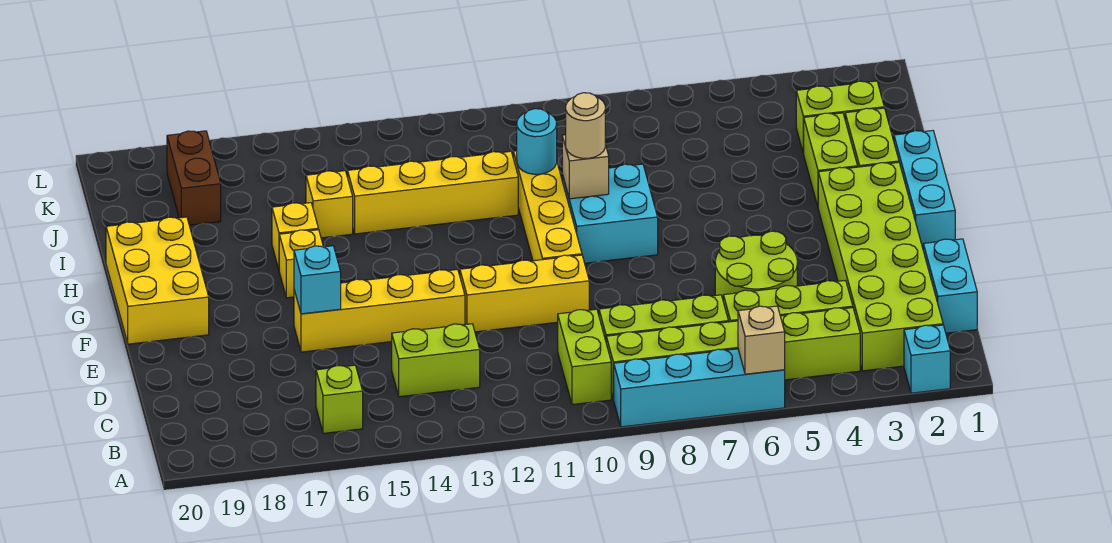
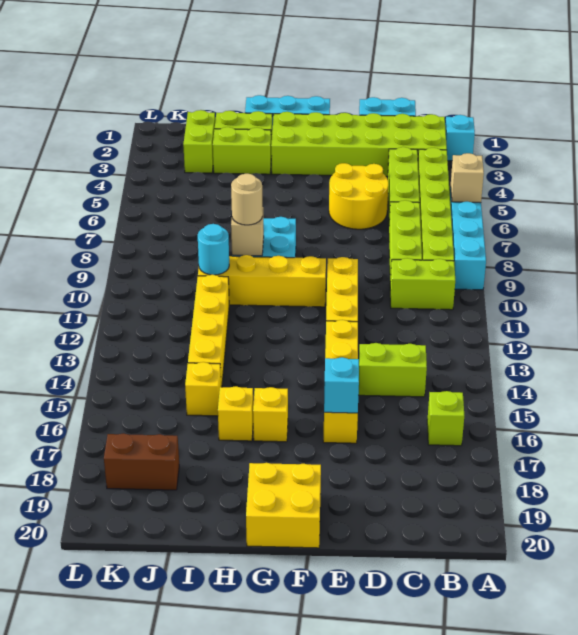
lime 1x2 brick [392,324,480,397] -> lime 1x2 brick turned to [358,343,427,397]
lime 2x2 round brick [715,231,797,299] -> yellow 2x2 round brick [329,163,388,229]
yellow 2x3 brick [106,217,209,344] -> yellow 2x2 brick [246,463,321,548]

